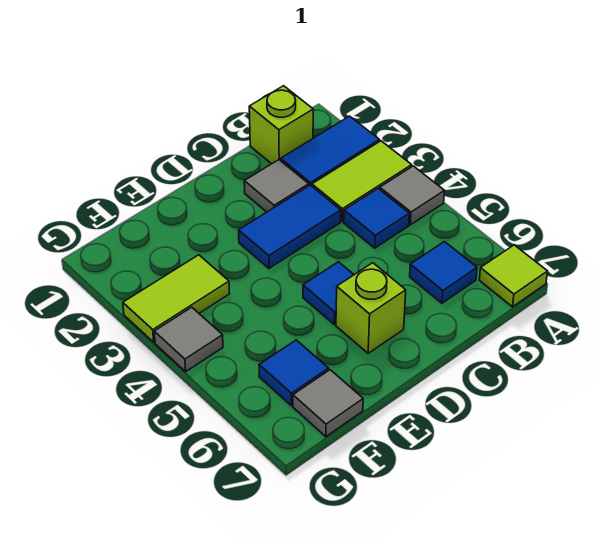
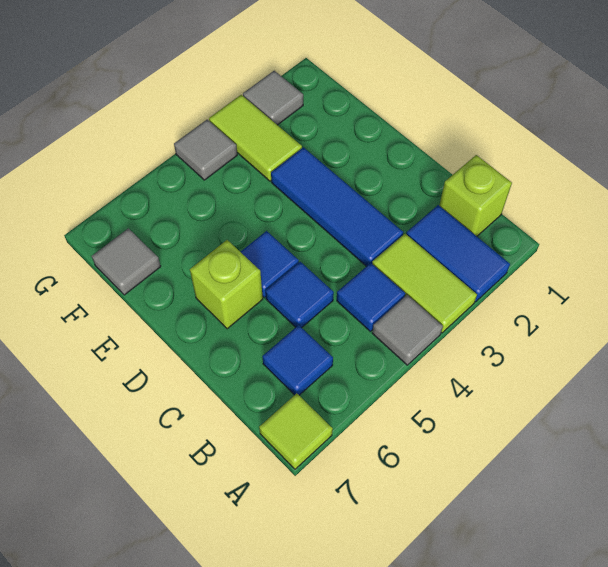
grey 1x1 tile [244,160,309,212] -> grey 1x1 tile moved to [243,71,303,125]
blue 1x2 tile [239,185,341,268] -> blue 1x3 tile [271,147,403,267]
blue 1x1 tile [259,340,329,406] -> blue 1x1 tile moved to [266,262,334,328]

